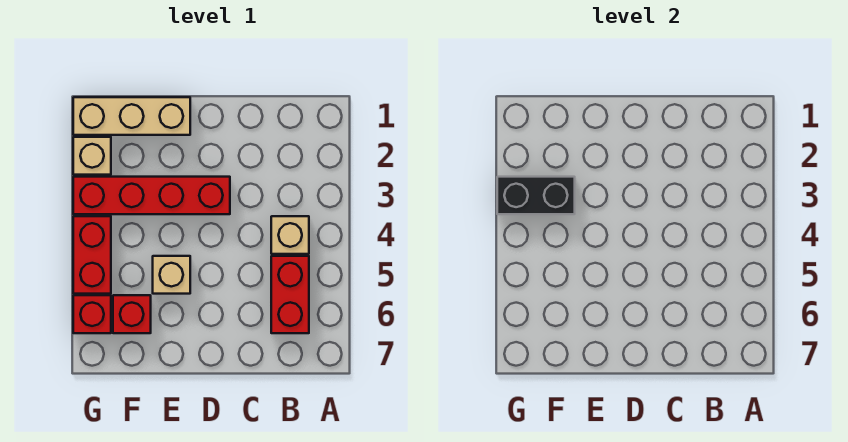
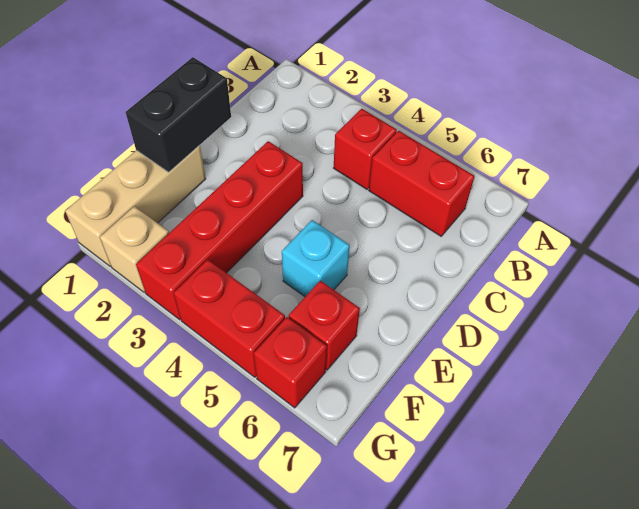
tan 1x1 brick [271,216,309,254] -> red 1x1 brick [334,109,397,189]
tan 1x1 brick [153,256,190,294] -> cyan 1x1 brick [282,220,350,297]
black 1x2 brick [497,177,575,214] -> black 1x2 brick moved to [126,57,231,172]

